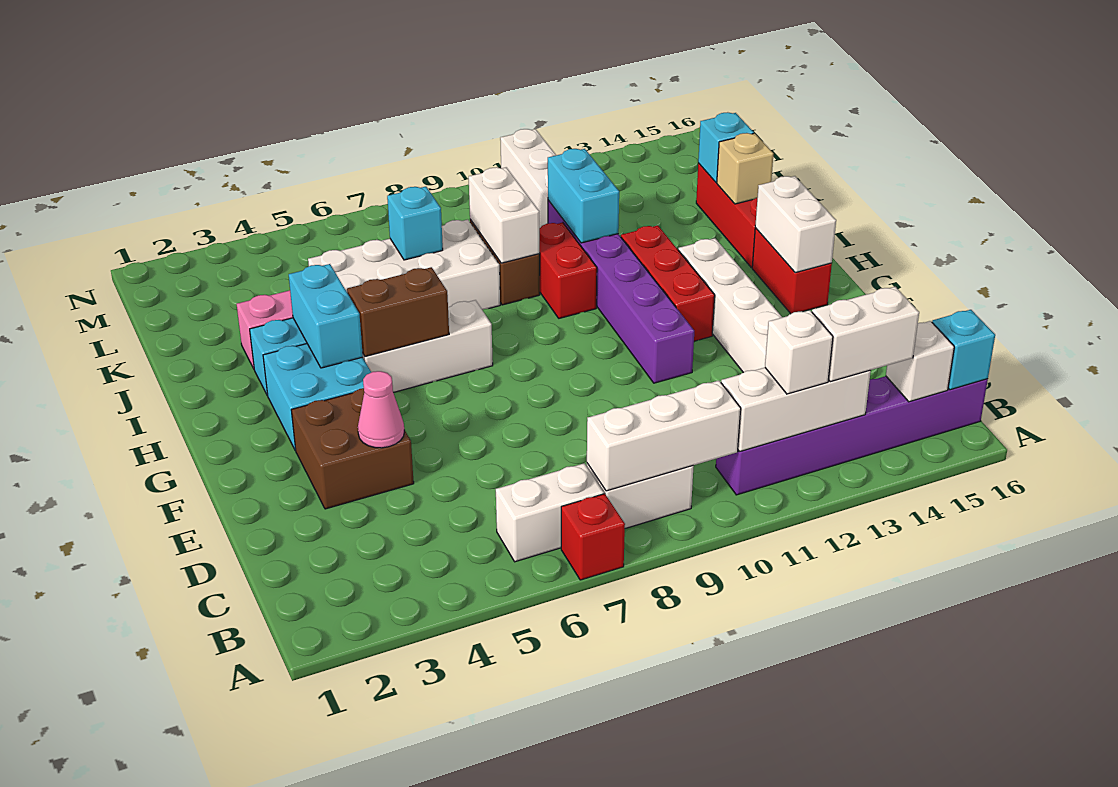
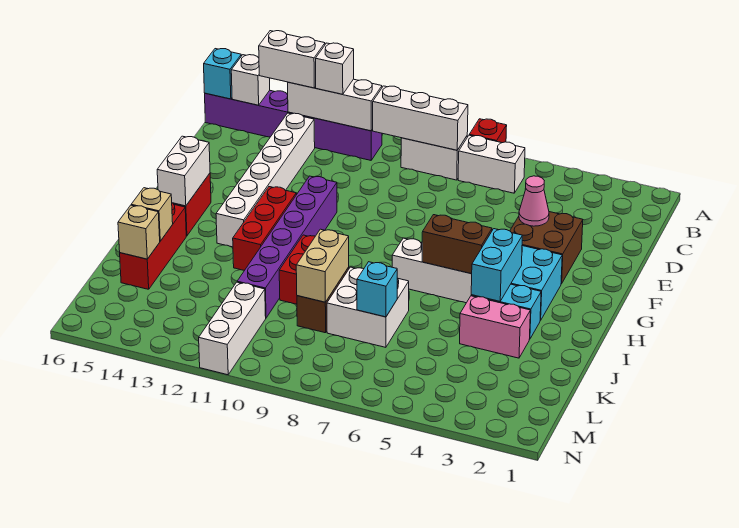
white 2x4 brick [308,220,500,310] -> white 2x2 brick [327,267,409,347]
white 1x2 brick [469,167,540,263] -> tan 1x2 brick [296,229,349,302]
cyan 1x2 brick [548,149,619,243] -> none
cyan 1x1 brick [698,112,754,183] -> tan 1x1 brick [118,205,160,259]

